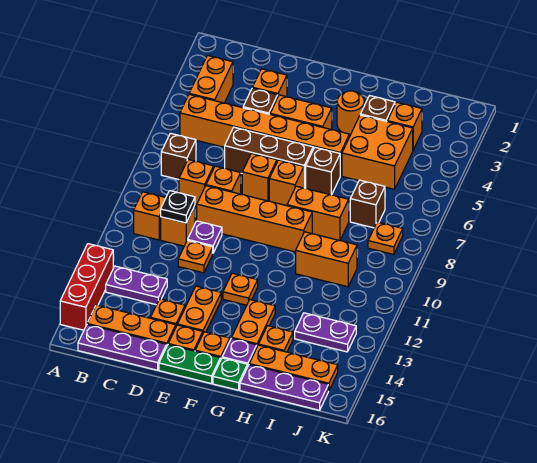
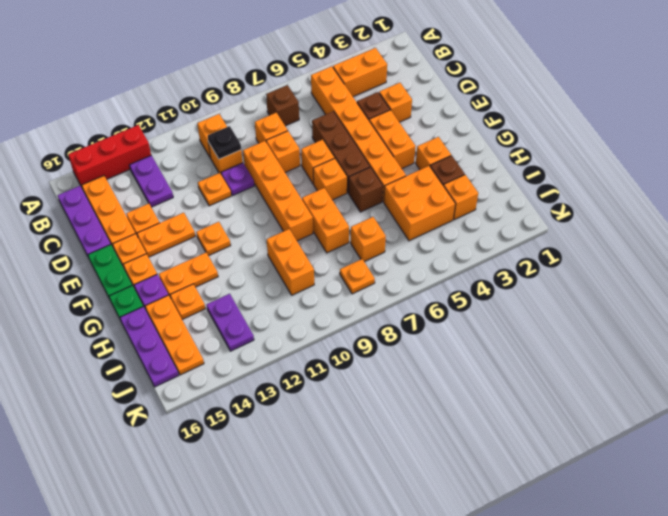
orange 1x1 round brick [337,91,364,135] -> orange 1x1 brick [416,137,451,170]
brown 1x1 brick [350,180,385,228] -> orange 1x1 brick [351,217,386,262]

